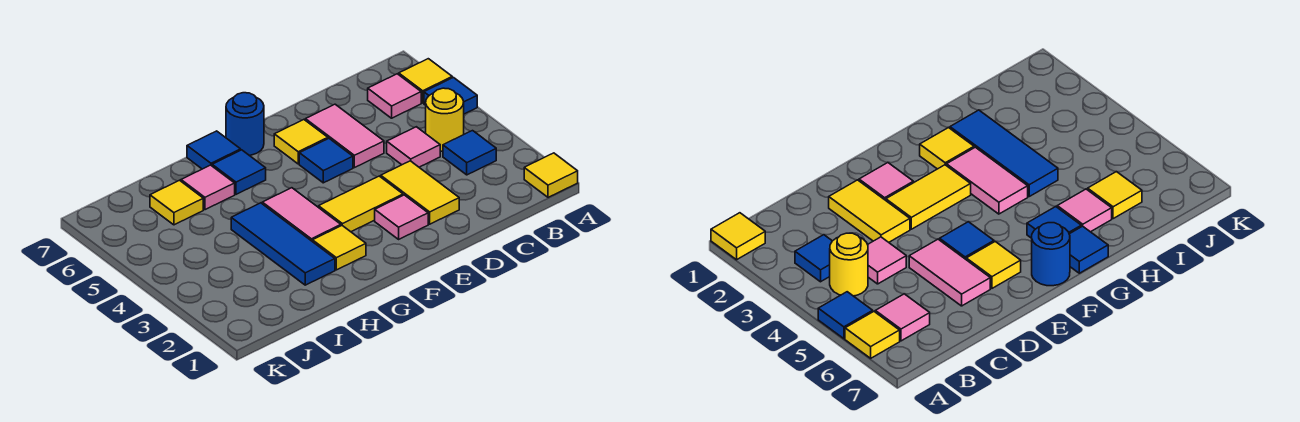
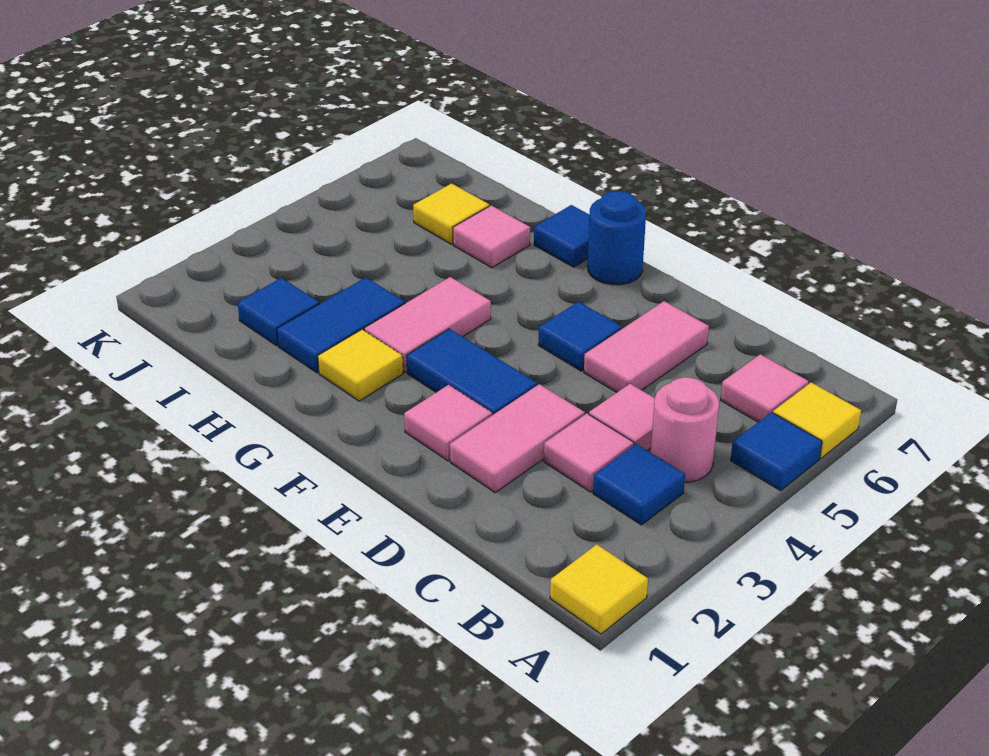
yellow 1x1 round brick [426,88,464,151] -> pink 1x1 round brick [651,377,719,482]
none -> pink 1x1 tile [544,414,634,492]
yellow 1x2 tile [381,161,459,224] -> pink 1x2 tile [450,384,585,493]
yellow 1x2 tile [319,176,403,232] -> blue 1x2 tile [407,329,537,415]
yellow 1x1 tile [274,120,328,164] -> none
blue 1x1 tile [212,150,266,194] -> blue 1x1 tile moved to [238,278,319,346]
blue 1x3 tile [231,203,335,285] -> blue 1x2 tile [277,278,405,373]

